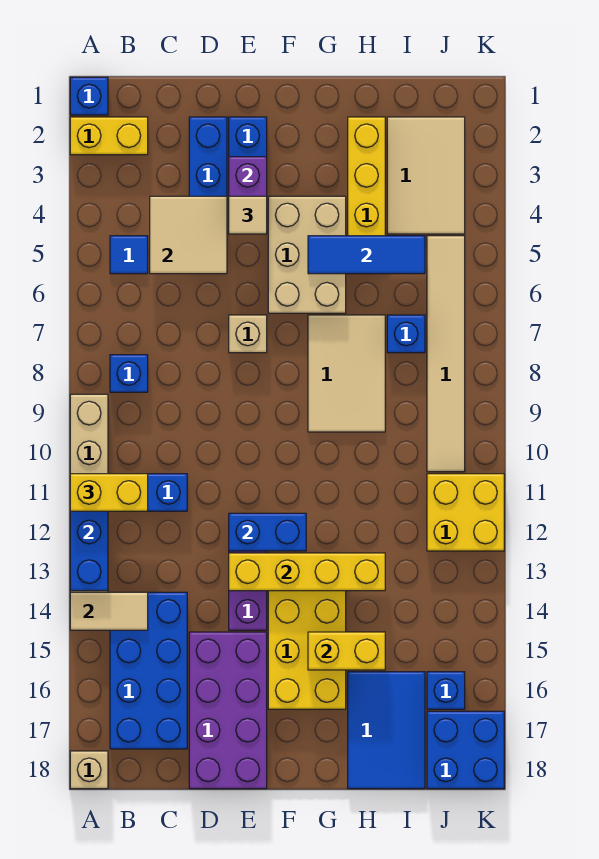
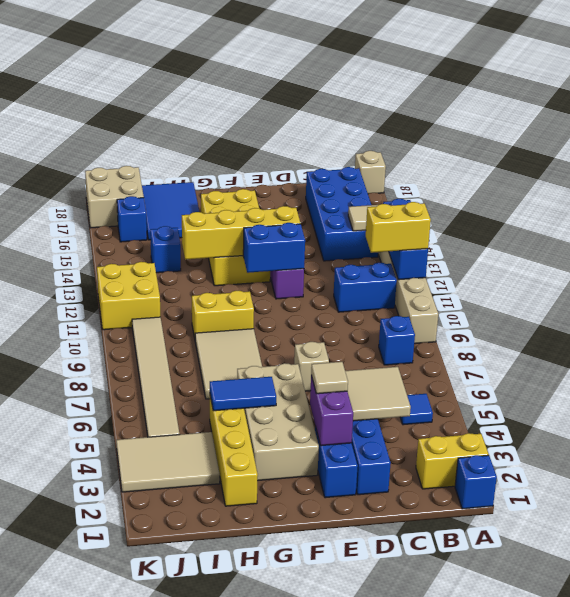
purple 2x4 brick [189,632,267,789] -> none
tan 2x3 brick [268,196,346,313] -> tan 2x4 brick [237,363,319,481]
blue 1x3 tile [308,236,425,274] -> blue 1x2 tile [210,377,276,411]
yellow 1x2 brick [308,632,385,670] -> yellow 1x2 brick moved to [192,291,254,338]
tan 2x3 tile [387,117,465,234] -> tan 2x3 tile turned to [116,432,220,492]
blue 1x1 brick [387,315,425,353] -> blue 1x1 brick moved to [150,226,181,273]
blue 2x2 brick [427,711,504,789] -> tan 2x2 brick [85,166,144,228]

